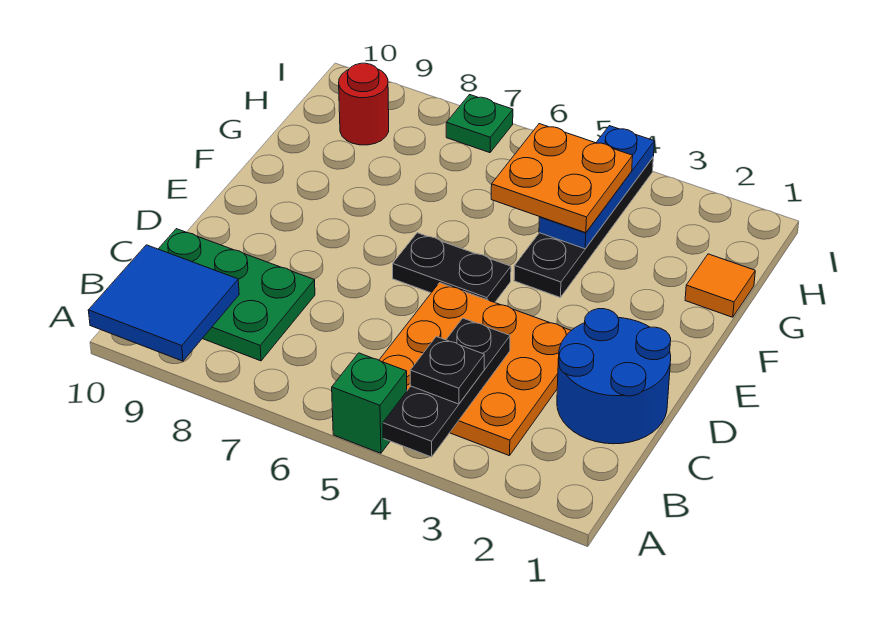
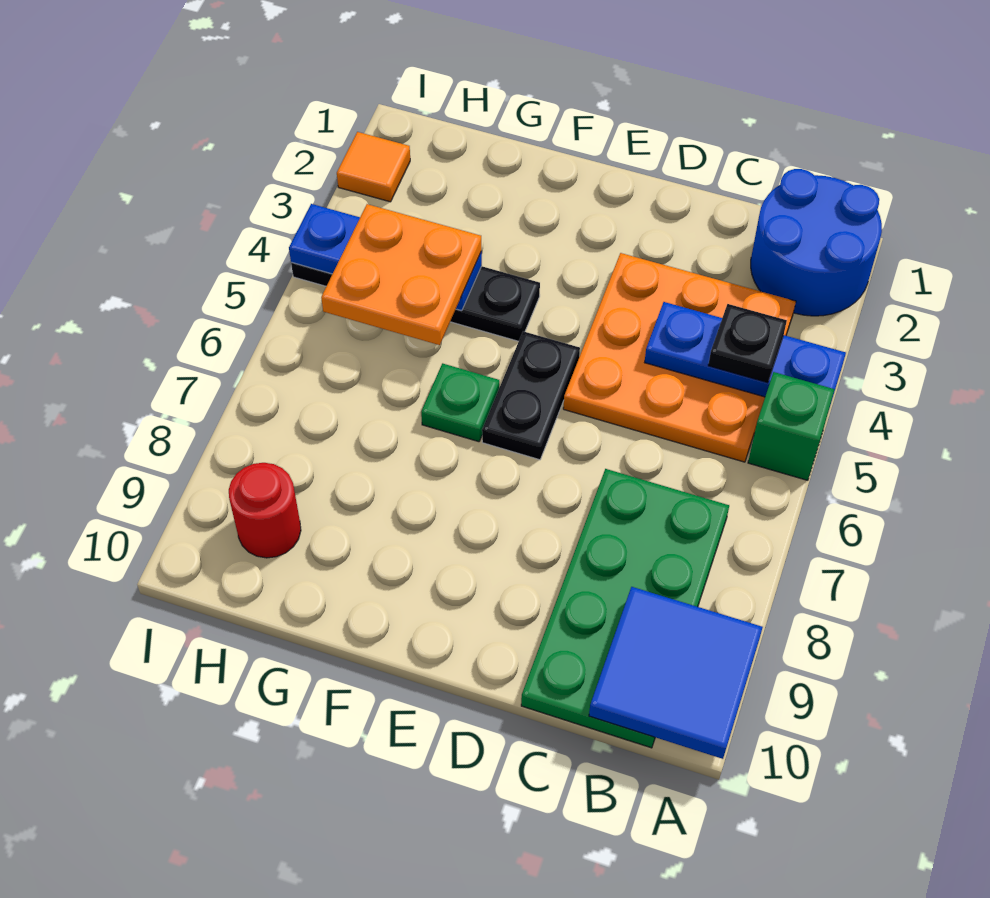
black 1x3 plate [383,318,510,457] -> blue 1x3 plate [645,302,846,405]
green 2x3 plate [159,229,315,361] -> green 2x4 plate [521,469,729,748]
blue 2x2 round brick [557,309,671,444] -> blue 2x2 round brick moved to [751,169,882,316]
orange 1x1 tile [685,254,755,317] -> orange 1x1 tile moved to [337,132,410,202]
green 1x1 plate [446,95,513,153] -> green 1x1 plate moved to [421,363,499,442]

